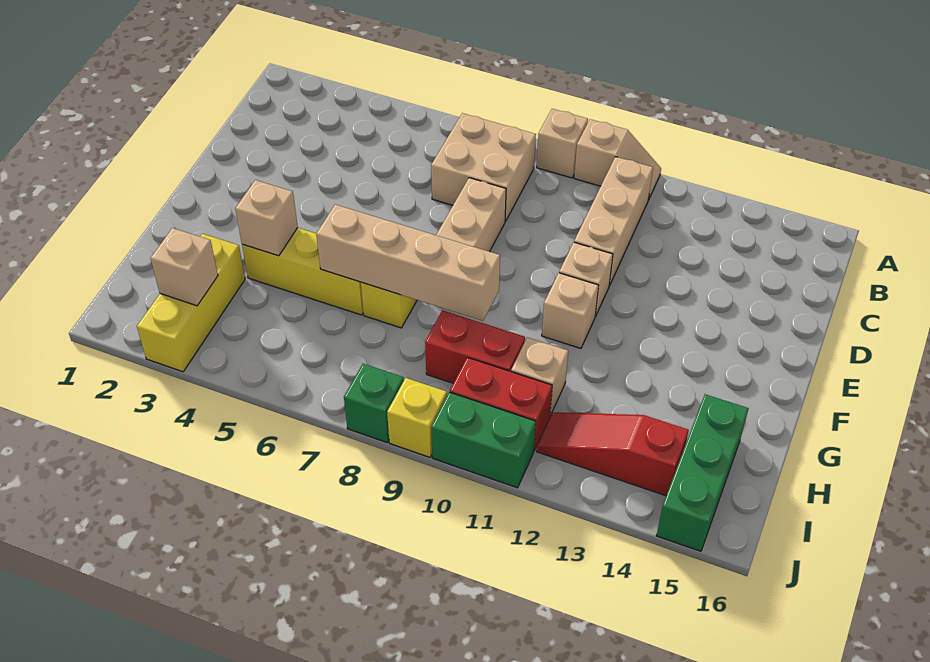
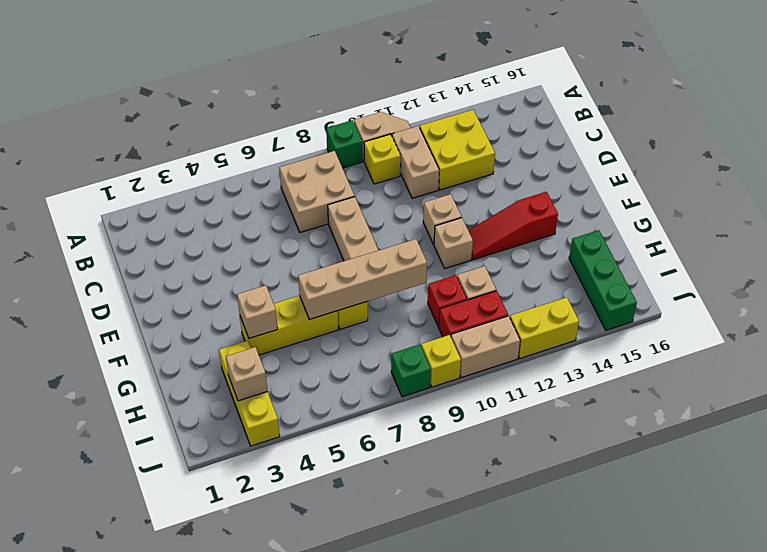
tan 1x1 brick [537,109,588,178] -> green 1x1 brick [326,120,363,168]
none -> yellow 1x1 brick [364,134,401,184]
tan 1x3 brick [574,157,653,286] -> tan 1x2 brick [392,126,439,198]
none -> yellow 2x2 brick [420,110,495,190]
red 1x2 brick [425,310,525,383] -> red 1x1 brick [428,275,467,327]
red 1x3 slope [537,412,689,496] -> red 1x3 slope moved to [468,192,558,260]
green 1x2 brick [431,392,536,488] -> tan 1x2 brick [451,316,520,378]
none -> yellow 1x2 brick [510,297,579,359]

